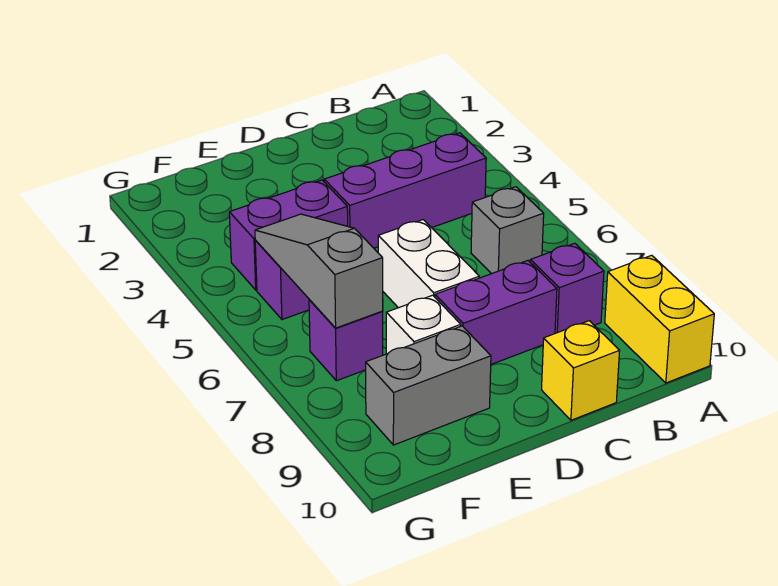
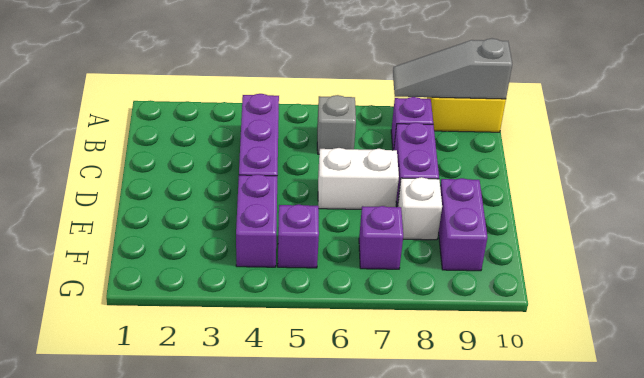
yellow 1x1 brick [542,321,620,420] -> none
grey 1x2 brick [366,326,491,445] -> purple 1x2 brick [438,178,488,271]
grey 1x3 slope [255,214,383,328] -> grey 1x3 slope moved to [393,38,512,99]

